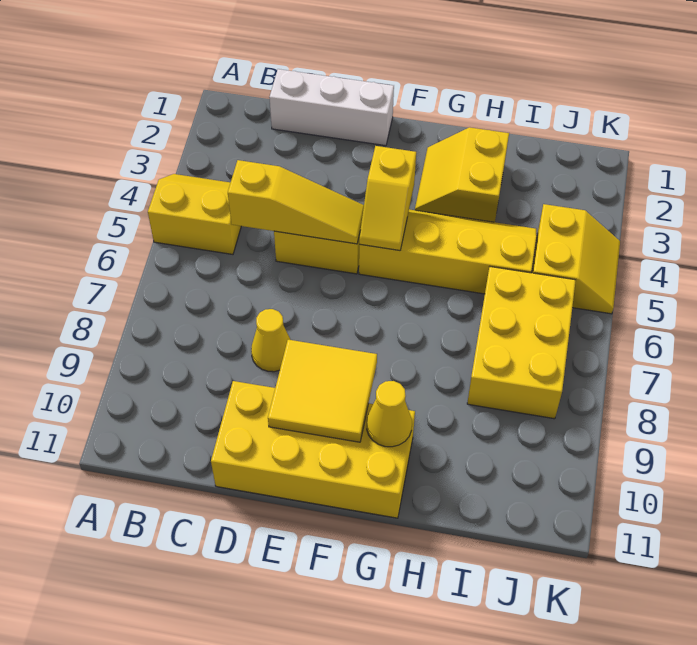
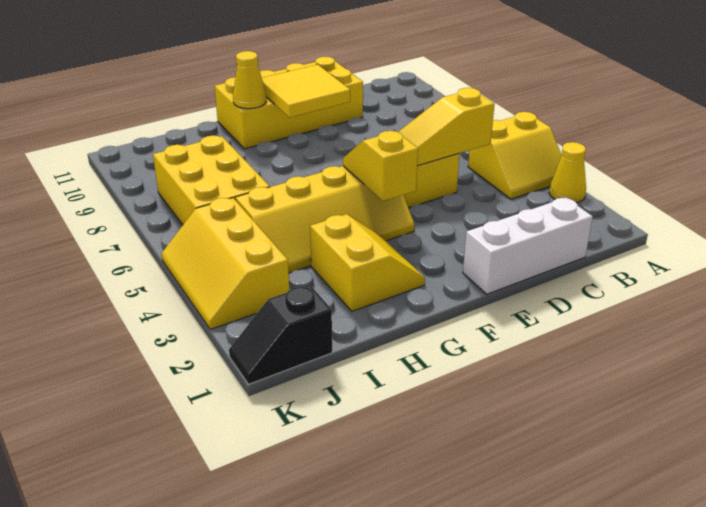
yellow 1x1 cone [251,309,291,372] -> yellow 1x1 cone moved to [549,142,586,203]
none -> black 1x2 slope [229,285,332,384]
yellow 2x2 slope [532,204,620,314] -> yellow 2x3 slope [162,198,289,329]

